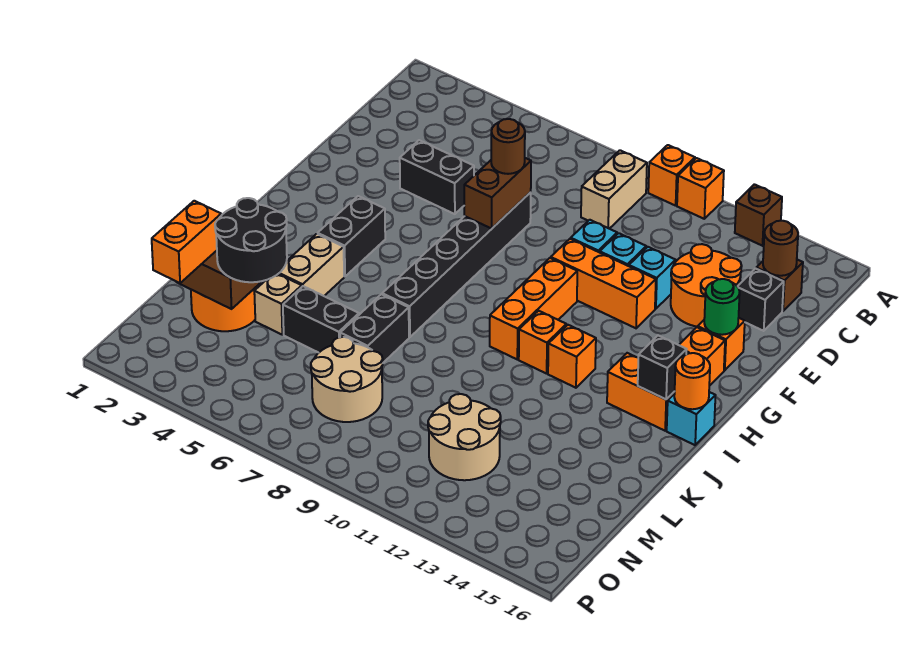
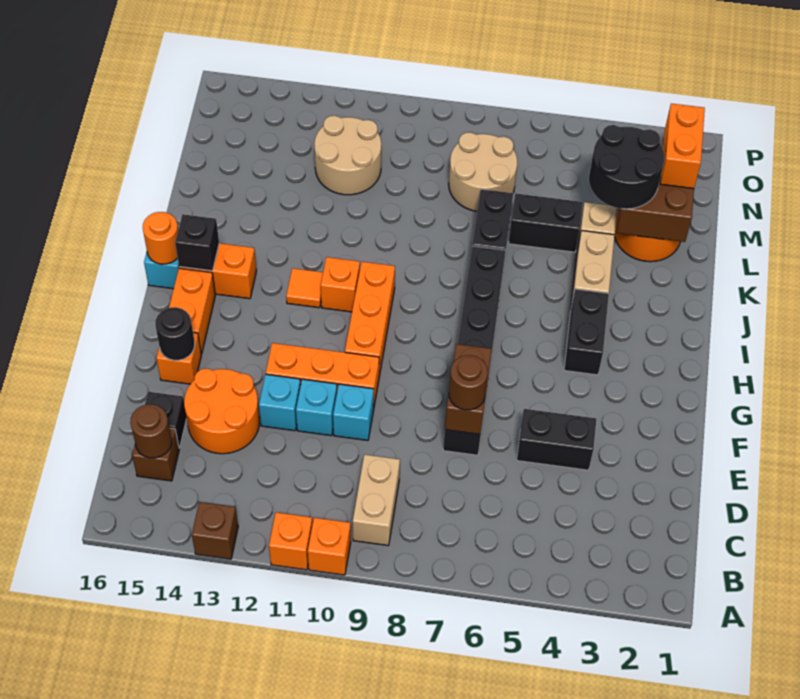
green 1x1 round brick [704,279,740,335] -> black 1x1 round brick [155,307,195,360]
orange 1x1 brick [548,325,596,388] -> orange 1x1 tile [286,268,323,308]

